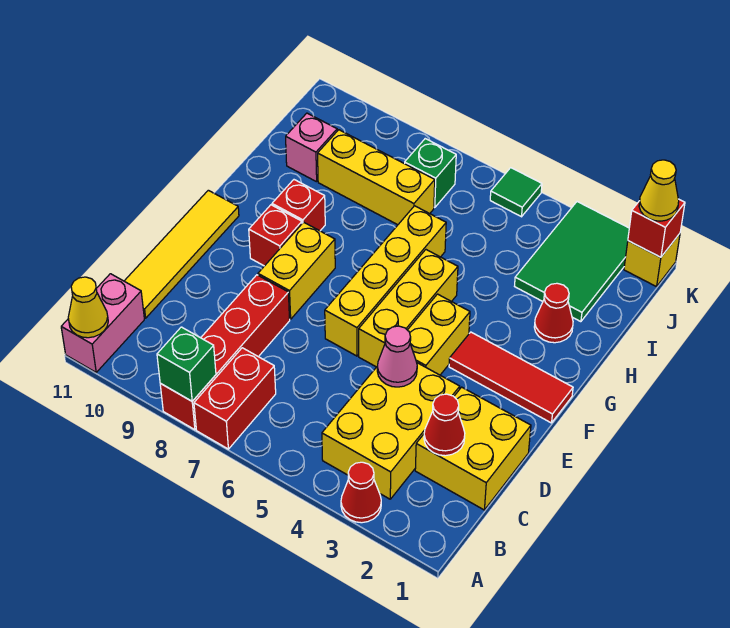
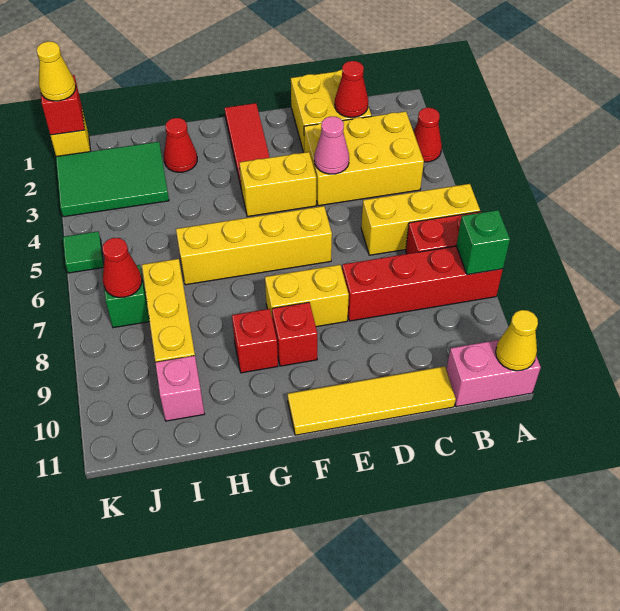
yellow 1x3 brick [359,250,458,367] -> yellow 1x3 brick moved to [361,184,480,255]
none -> red 1x1 cone [102,238,142,297]

